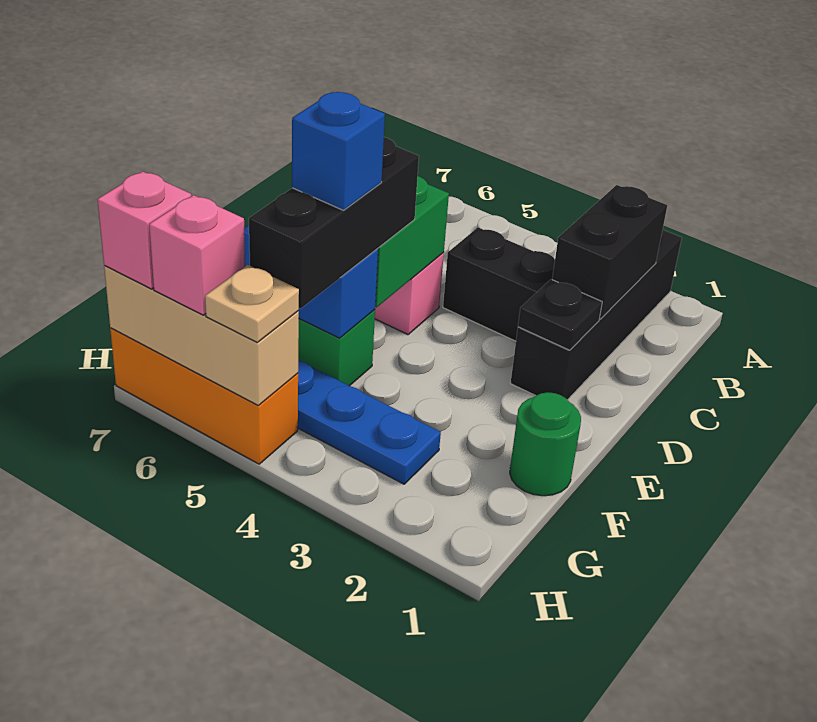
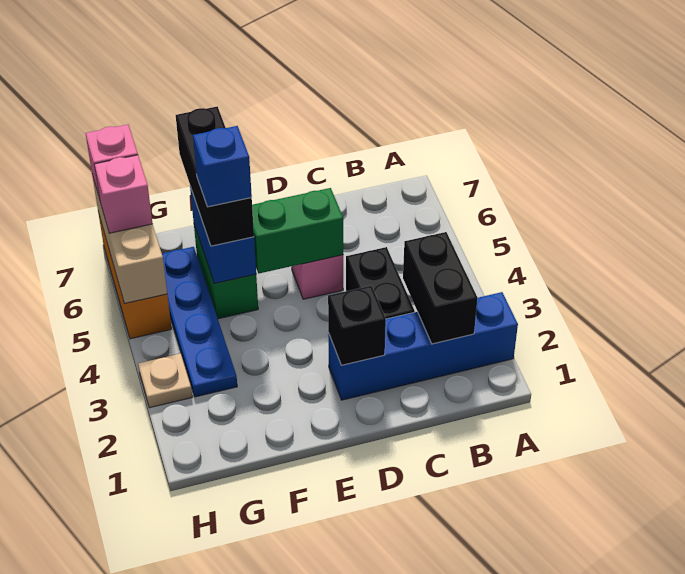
black 1x4 brick [511,229,682,400] -> blue 1x4 brick [328,292,518,400]
black 1x2 brick [552,185,667,319] -> black 1x2 brick turned to [403,232,478,344]
black 1x1 plate [518,279,602,350] -> black 1x1 brick [328,286,386,365]
black 1x3 brick [249,137,419,308] -> black 1x3 brick turned to [176,106,254,246]
green 1x1 round brick [510,392,581,496] -> none
tan 1x1 plate [205,265,299,342] -> tan 1x1 plate moved to [138,353,192,408]

